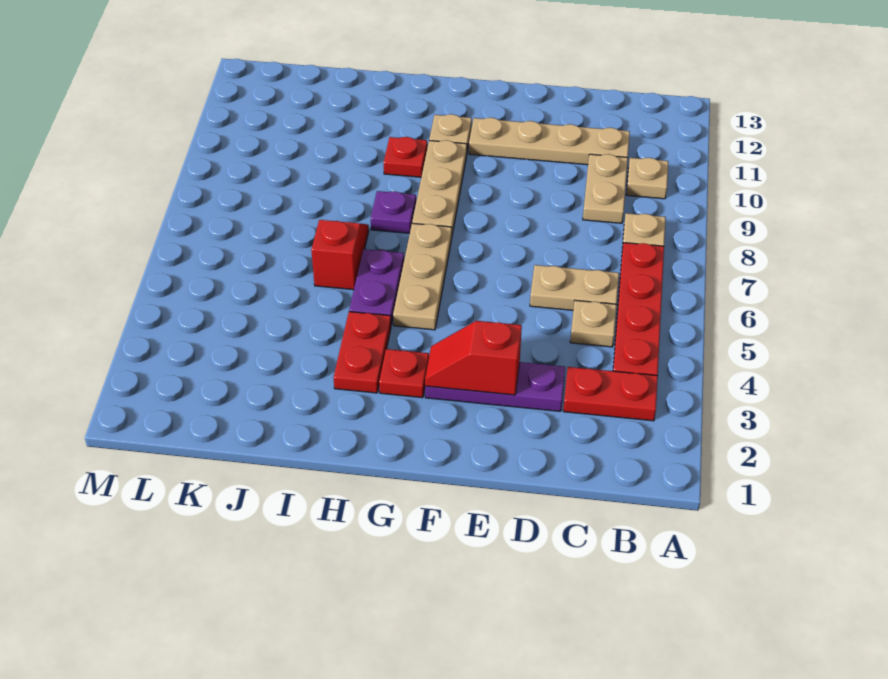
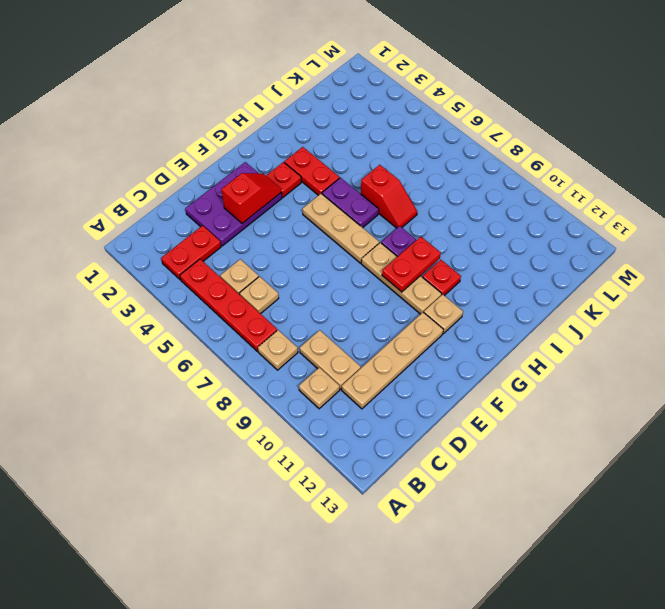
tan 1x2 plate [530,265,619,310] -> tan 1x1 plate [240,276,279,314]
purple 1x3 plate [425,362,565,411] -> purple 2x3 plate [185,162,282,246]
none -> red 1x2 plate [382,237,441,292]

